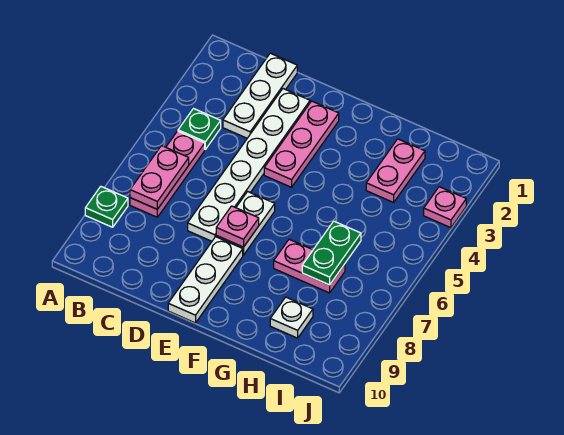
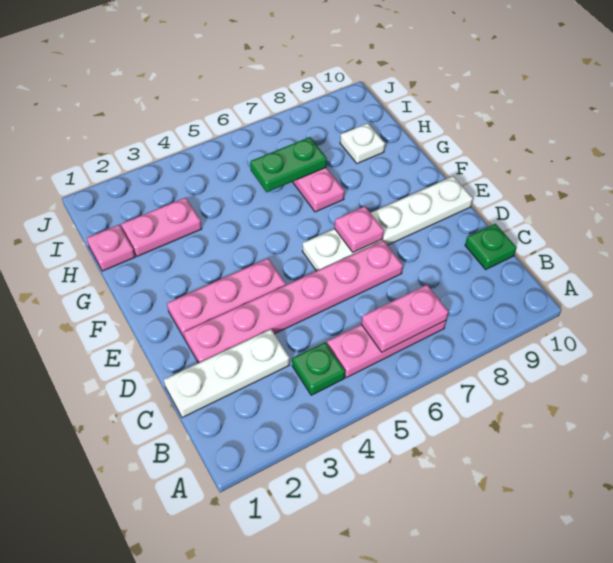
green 1x1 plate [85,187,128,227] -> green 1x1 plate moved to [465,224,517,269]
white 1x6 plate [188,89,310,241] -> pink 1x6 plate [184,241,403,363]
pink 1x1 plate [424,187,466,228] -> pink 1x1 plate moved to [87,225,135,271]

